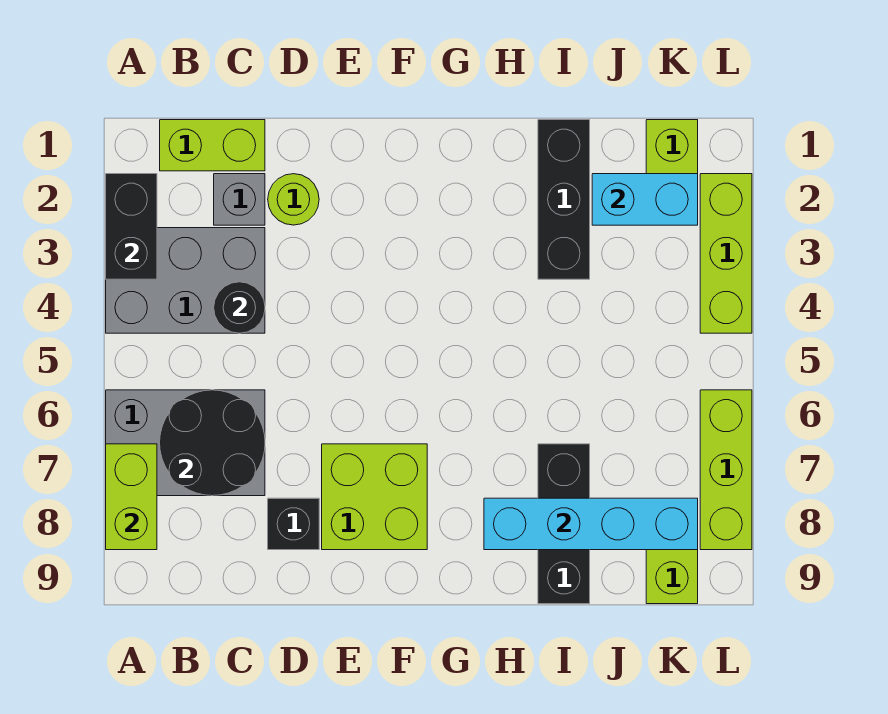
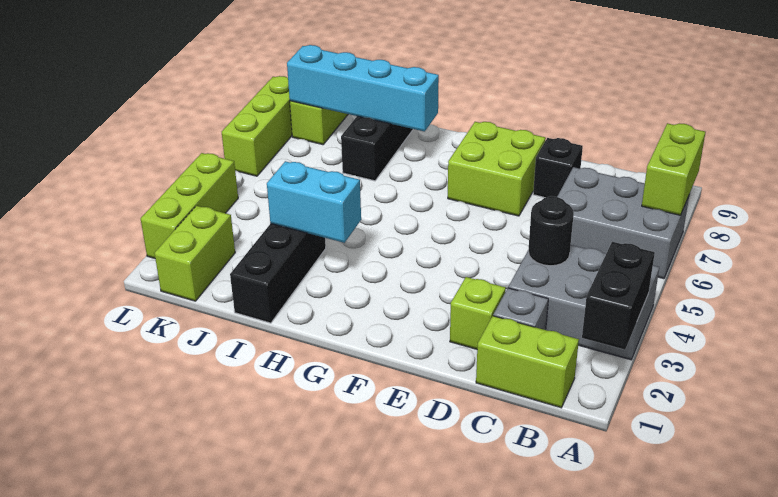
black 2x2 round brick [160,390,265,496] -> none
lime 1x1 round brick [268,174,319,225] -> lime 1x1 brick [450,277,506,349]
cyan 1x2 brick [592,174,698,225] -> cyan 1x2 brick moved to [267,161,361,243]

